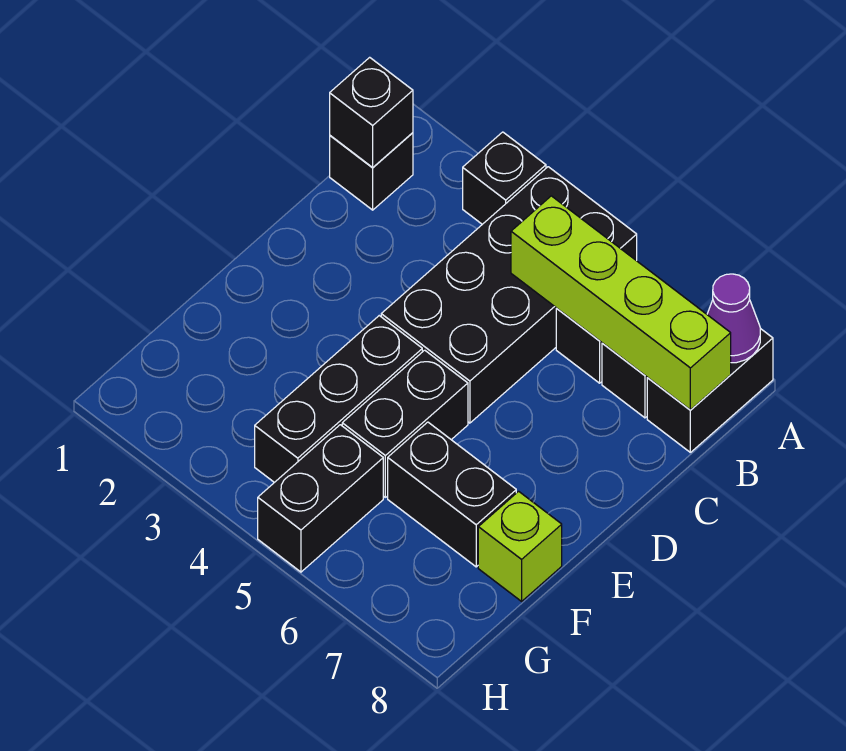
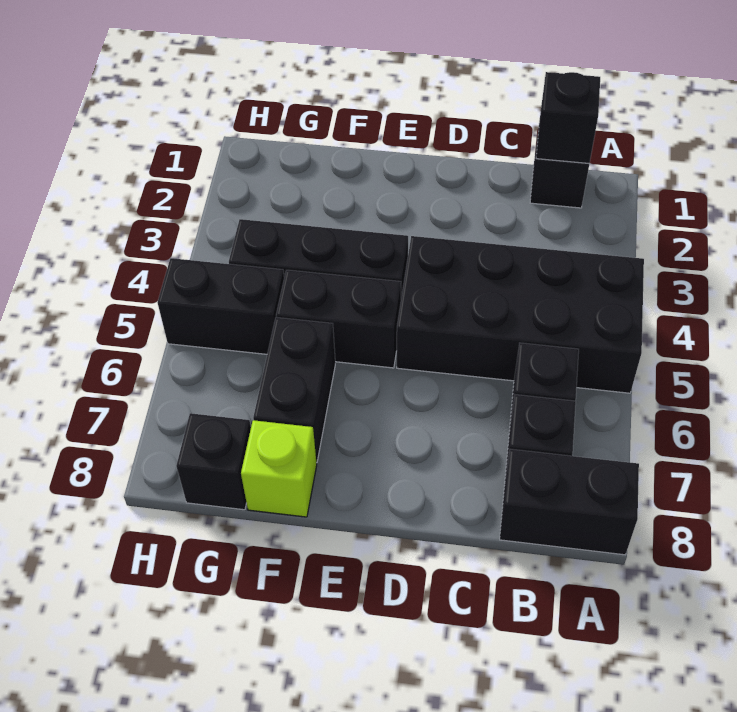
black 1x1 brick [463,132,546,224] -> black 1x1 brick moved to [176,413,251,510]
purple 1x1 cone [707,274,760,363] -> none
lime 1x4 brick [511,196,731,410] -> none

